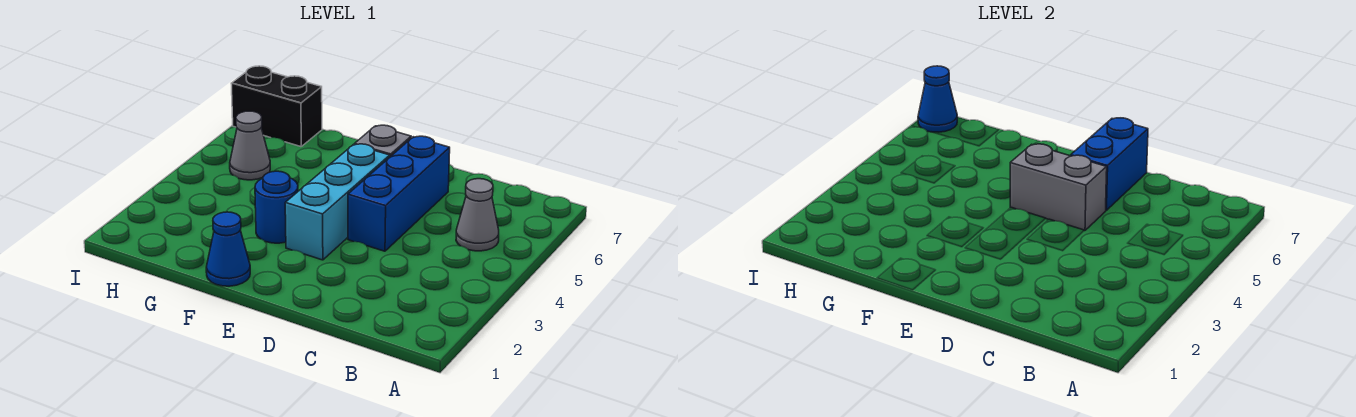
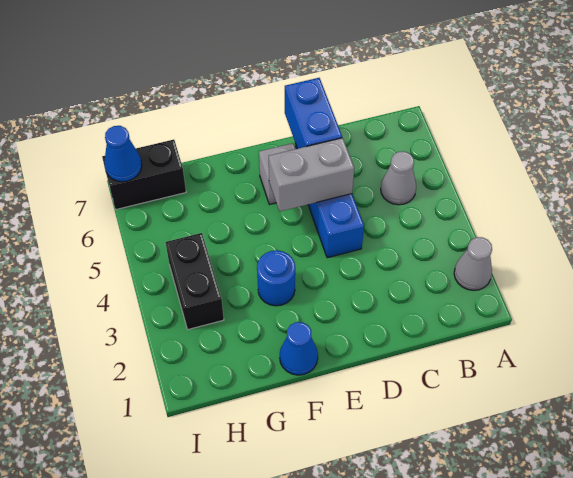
cyan 1x3 brick [285,144,390,260] -> none
none -> black 1x2 brick [165,233,224,329]
grey 1x1 cone [230,111,270,180] -> grey 1x1 cone moved to [454,237,492,290]

